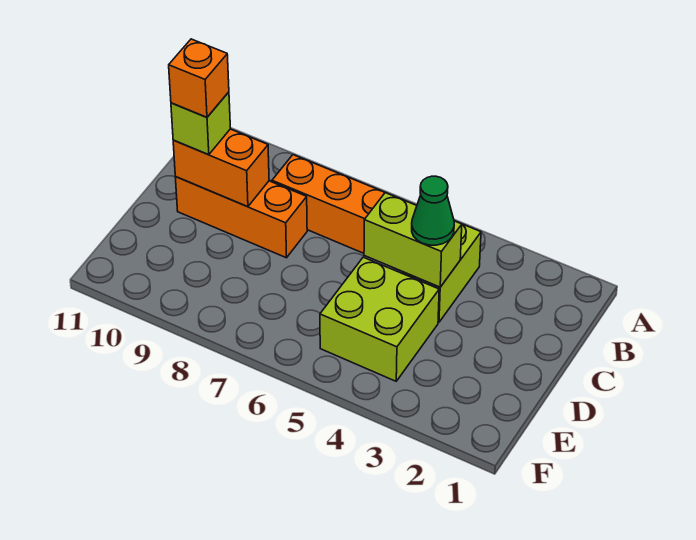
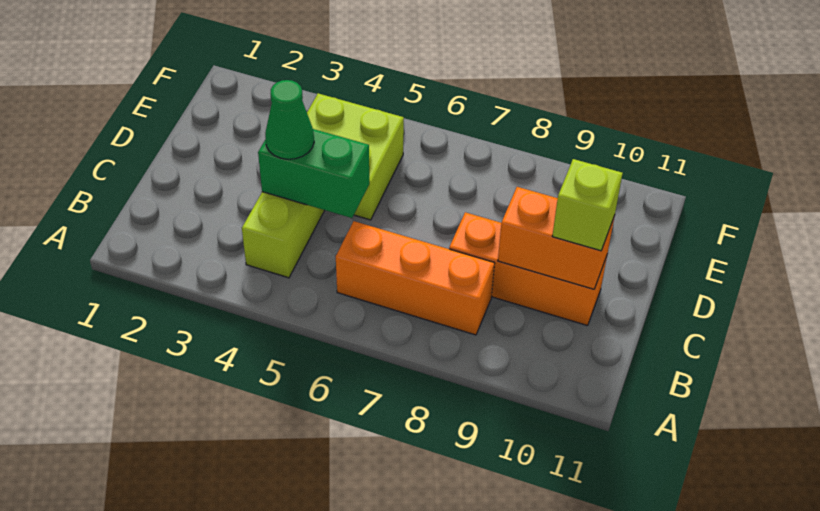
lime 1x2 brick [364,193,462,287] -> green 1x2 brick [258,129,369,218]
orange 1x1 brick [169,39,229,117] -> none

